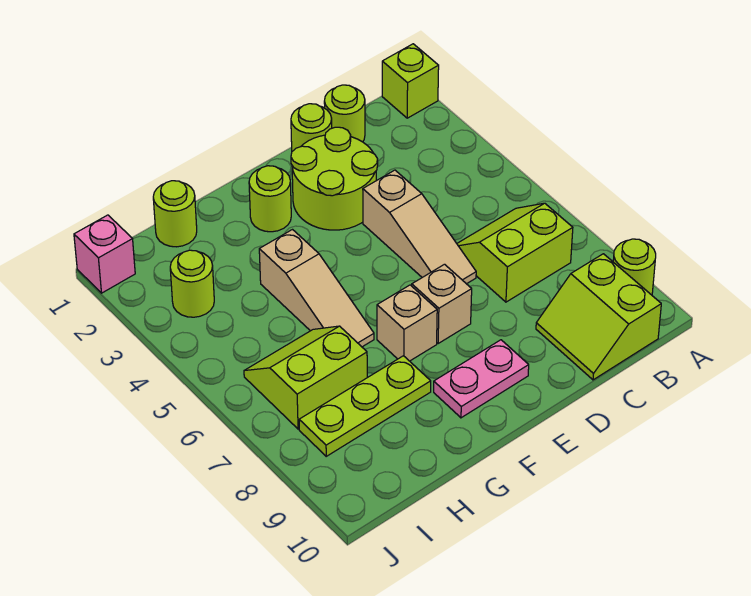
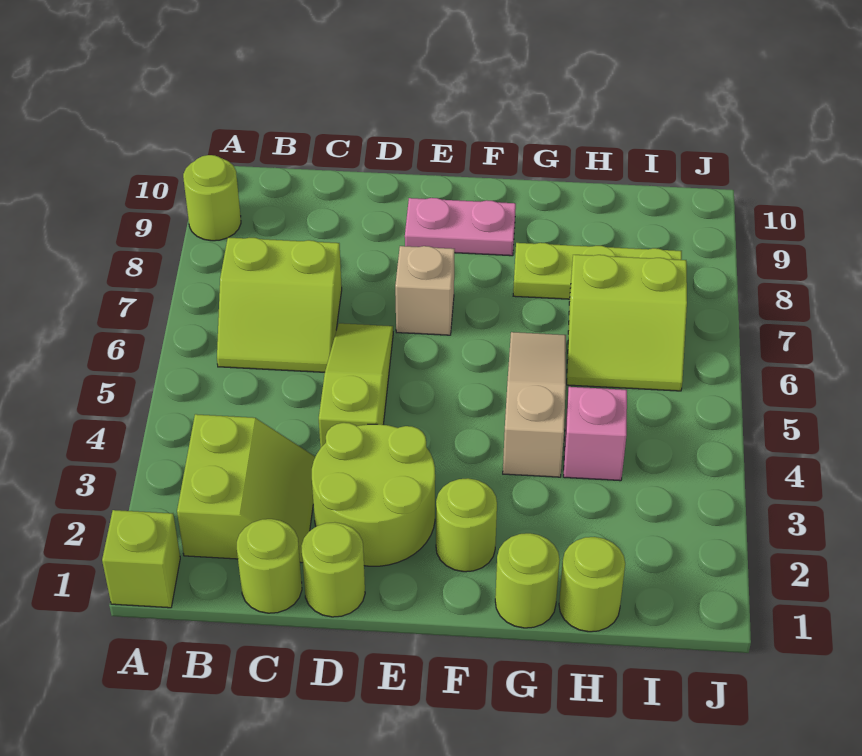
lime 2x2 slope [536,254,661,380] -> lime 2x2 slope moved to [177,414,315,563]
tan 1x3 slope [363,170,476,284] -> lime 1x3 slope [319,323,393,448]
tan 1x1 brick [377,285,437,361] -> none
lime 1x1 round brick [170,250,214,317] -> lime 1x1 round brick moved to [495,533,560,628]
pink 1x1 brick [74,215,135,293] -> pink 1x1 brick moved to [563,387,627,481]

